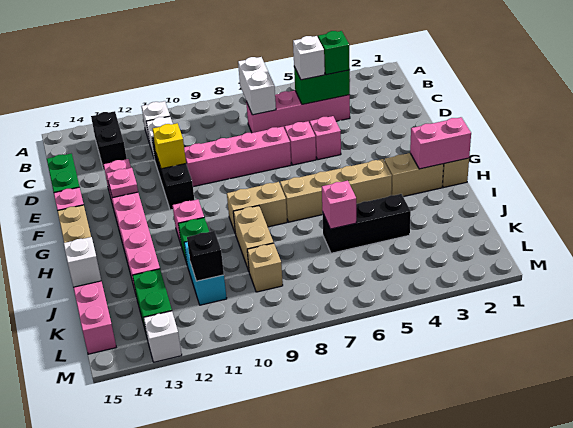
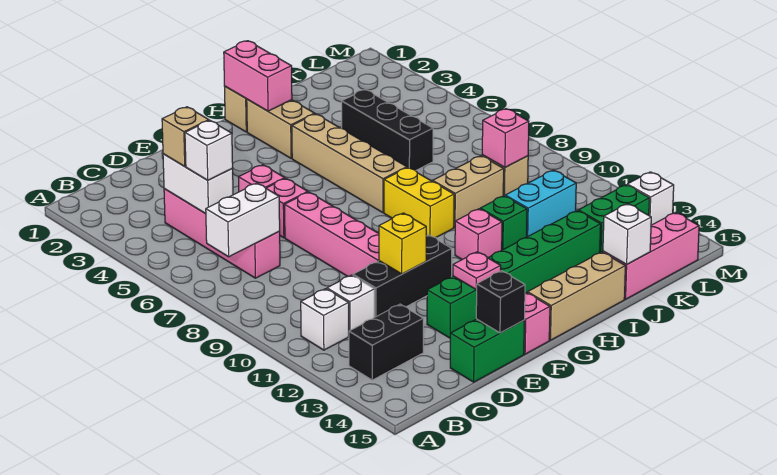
green 1x2 brick [294,67,350,104] -> white 1x2 brick [163,154,233,214]
green 1x1 brick [318,31,350,75] -> tan 1x1 brick [162,107,209,166]
pink 1x6 brick [104,159,160,293] -> green 1x6 brick [427,211,601,338]
tan 1x2 brick [227,182,287,232] -> yellow 1x2 brick [384,168,454,238]
pink 1x1 brick [322,181,356,229] -> pink 1x1 brick moved to [482,109,529,167]
black 1x1 brick [187,231,224,281] -> black 1x1 brick moved to [476,271,525,333]

